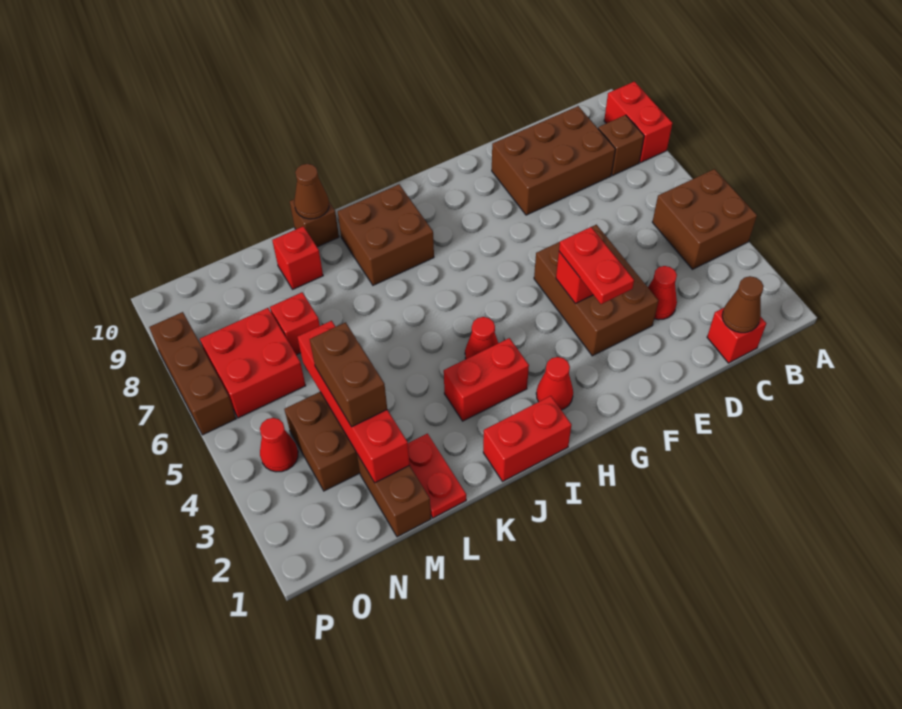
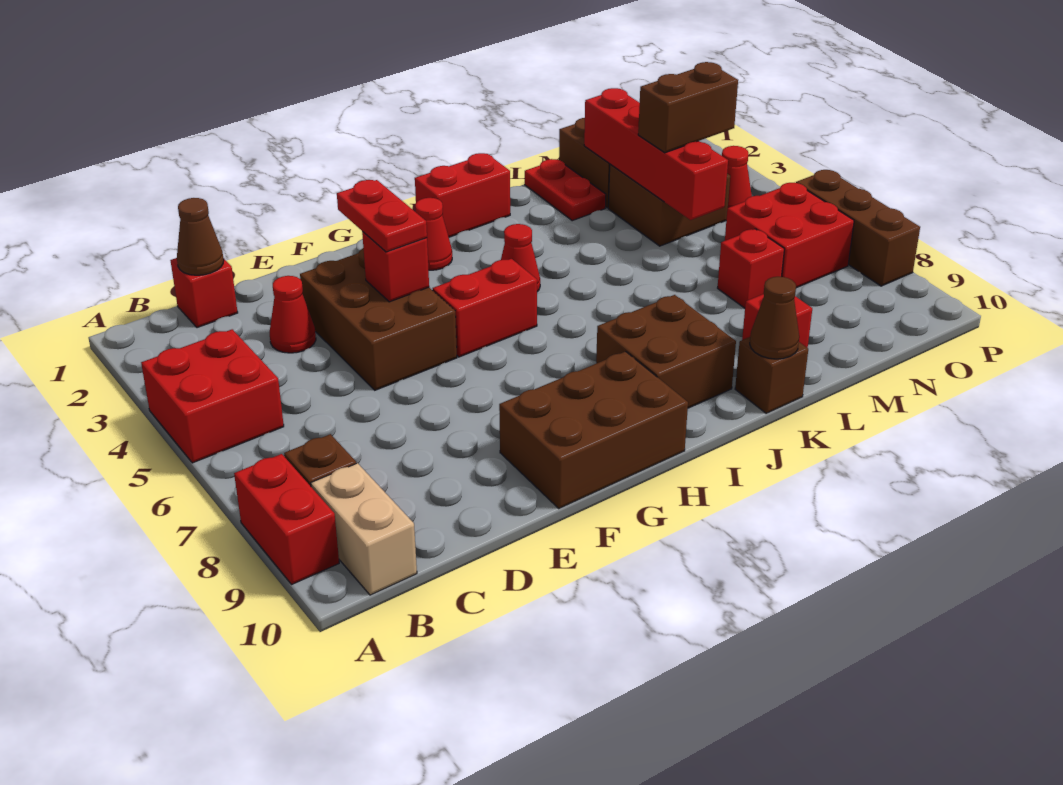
brown 2x2 brick [652,169,757,269] -> red 2x2 brick [141,329,284,463]
none -> tan 1x2 brick [311,463,417,595]
brown 2x3 brick [492,106,615,215] -> brown 2x3 brick moved to [499,352,688,508]
red 1x2 brick [444,338,529,421] -> red 1x2 brick moved to [433,259,537,357]
brown 1x2 brick [310,322,387,427] -> brown 1x2 brick turned to [638,62,738,153]

